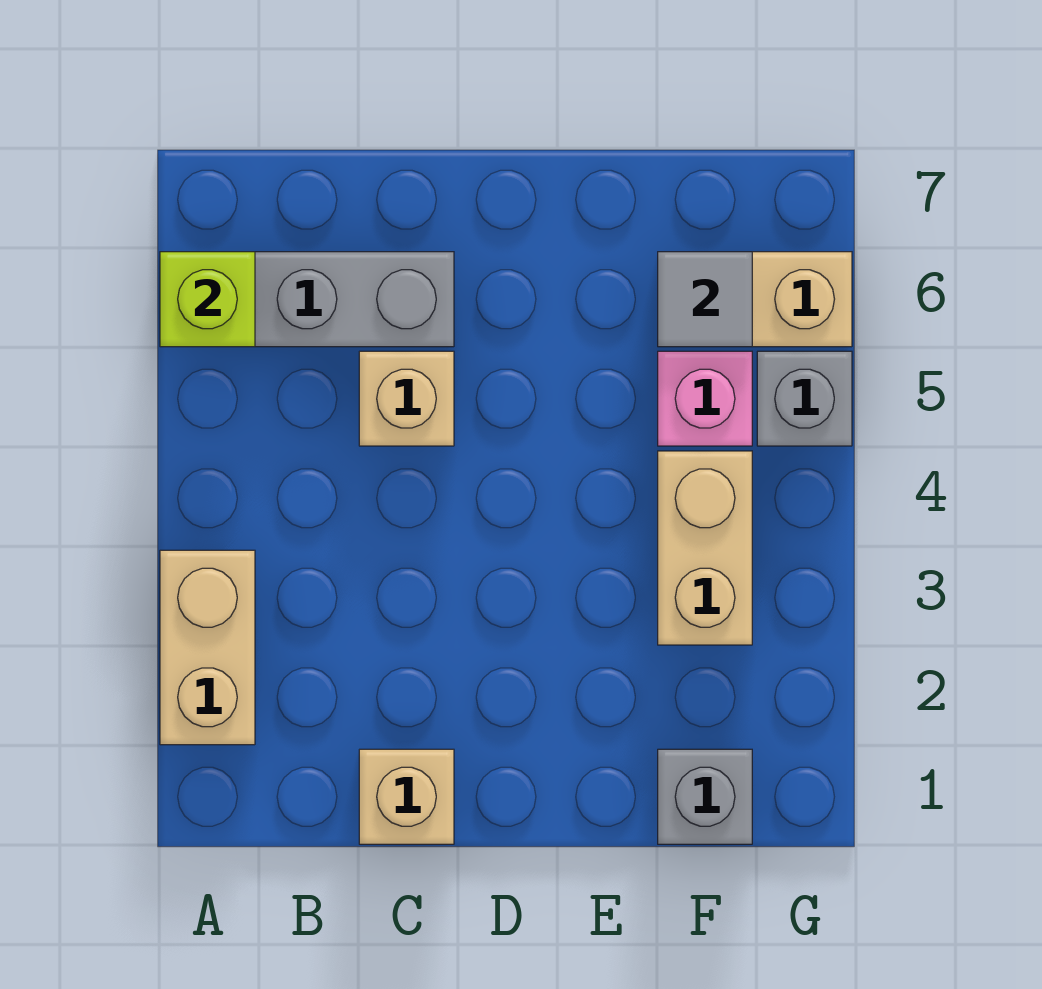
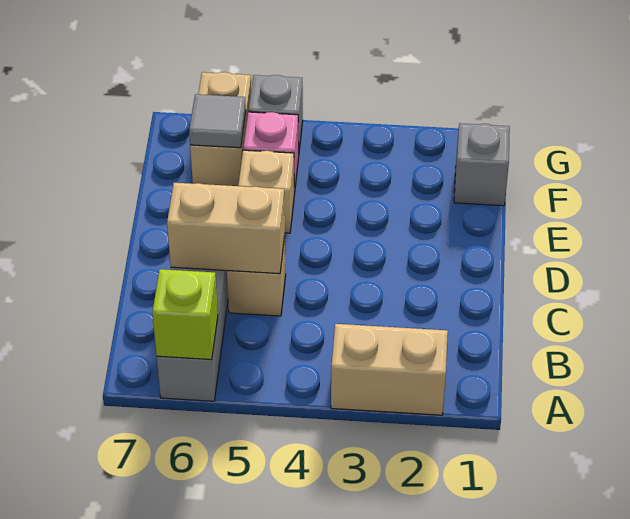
tan 1x1 brick [359,749,454,844] -> tan 1x1 brick moved to [238,150,294,233]
tan 1x2 brick [658,451,752,645] -> tan 1x2 brick moved to [167,183,285,274]

